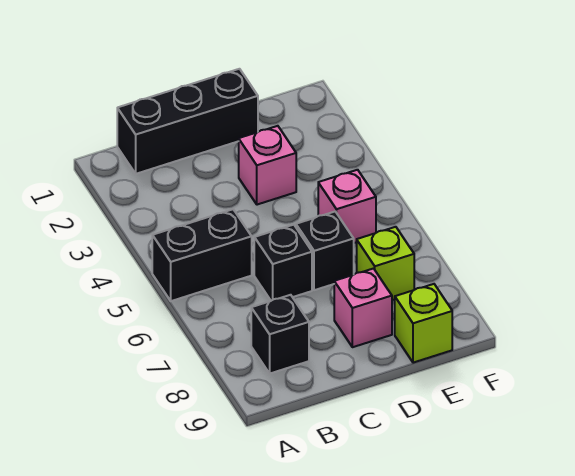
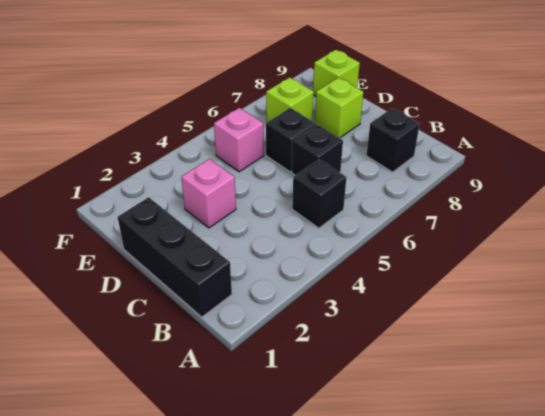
black 1x2 brick [152,209,252,301] -> black 1x1 brick [292,159,347,228]
pink 1x1 brick [334,269,392,347] -> lime 1x1 brick [315,77,363,138]

